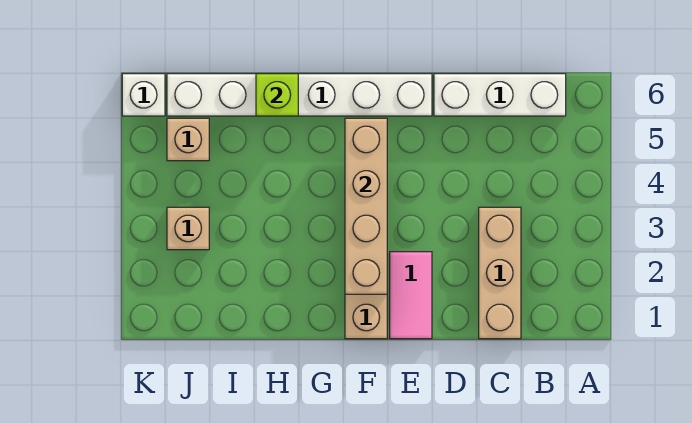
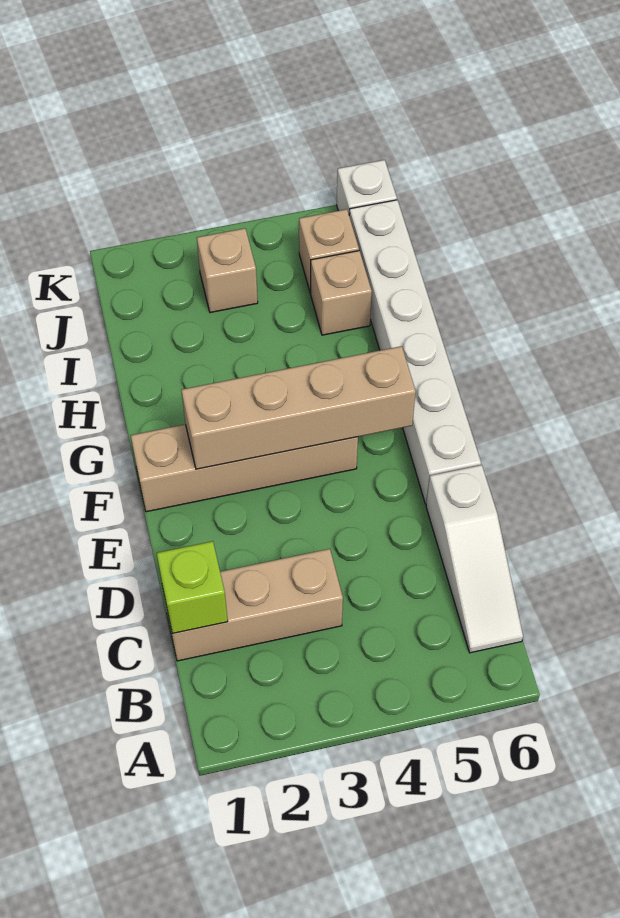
white 1x3 brick [434,74,566,116] -> white 1x3 slope [426,465,523,653]
pink 1x2 tile [390,252,432,339] -> none
lime 1x1 brick [256,74,298,116] -> lime 1x1 brick moved to [157,541,228,633]
none -> tan 1x1 brick [311,251,372,335]

